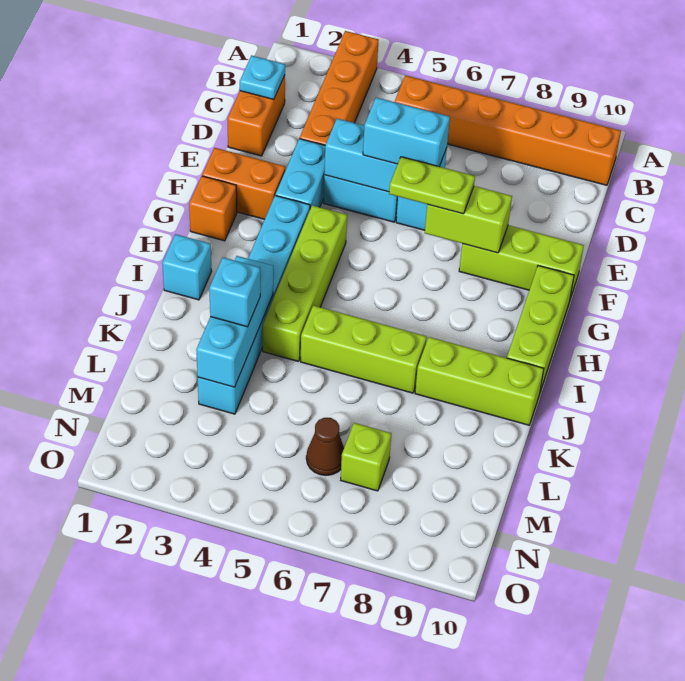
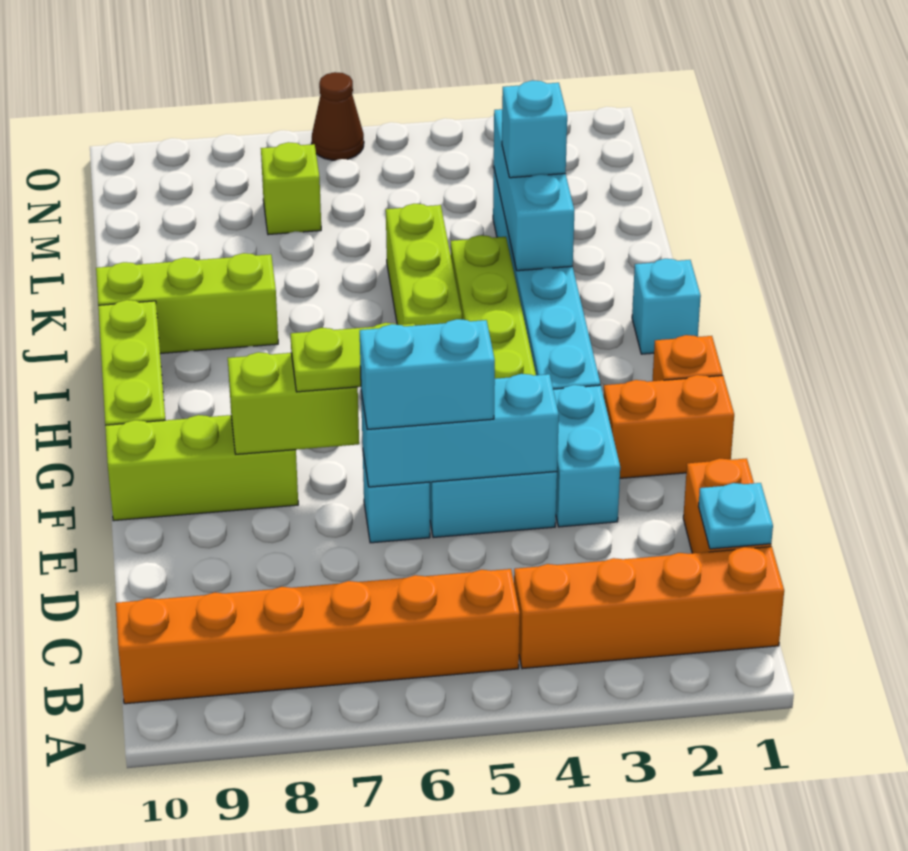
orange 1x4 brick [300,31,379,145] -> orange 1x4 brick turned to [514,547,784,669]
lime 1x3 brick [301,305,427,393] -> lime 1x3 brick turned to [386,204,462,326]
brown 1x1 cone [306,418,344,475] -> brown 1x1 cone moved to [312,72,364,160]

